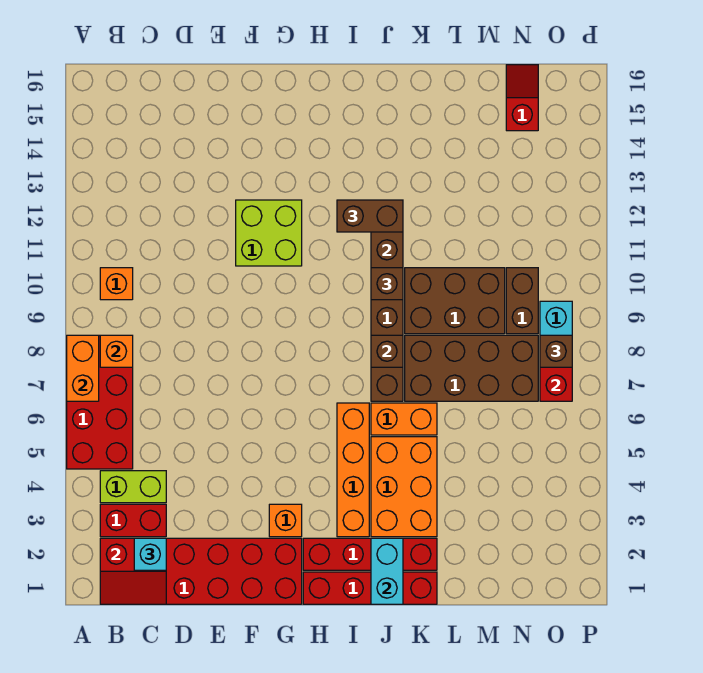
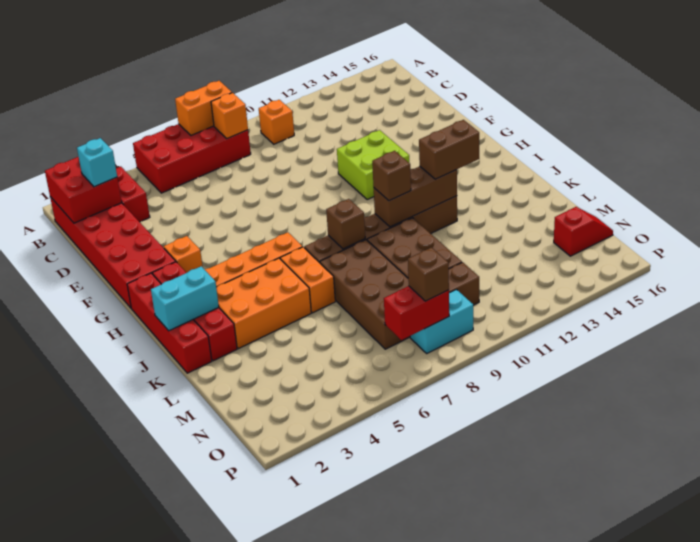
red 2x2 slope [100,538,166,604] -> red 2x2 brick [45,157,122,223]
lime 1x2 brick [100,471,166,503] -> none
brown 1x2 brick [337,200,403,232] -> brown 1x2 brick turned to [419,120,479,179]

